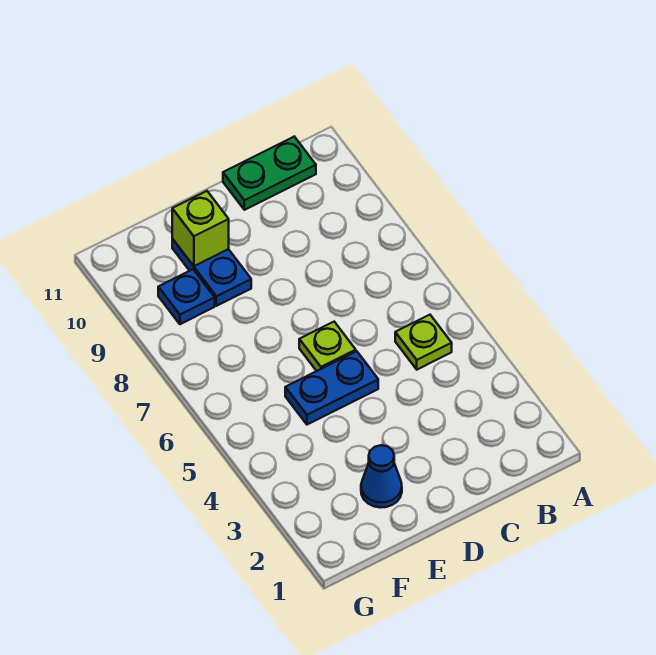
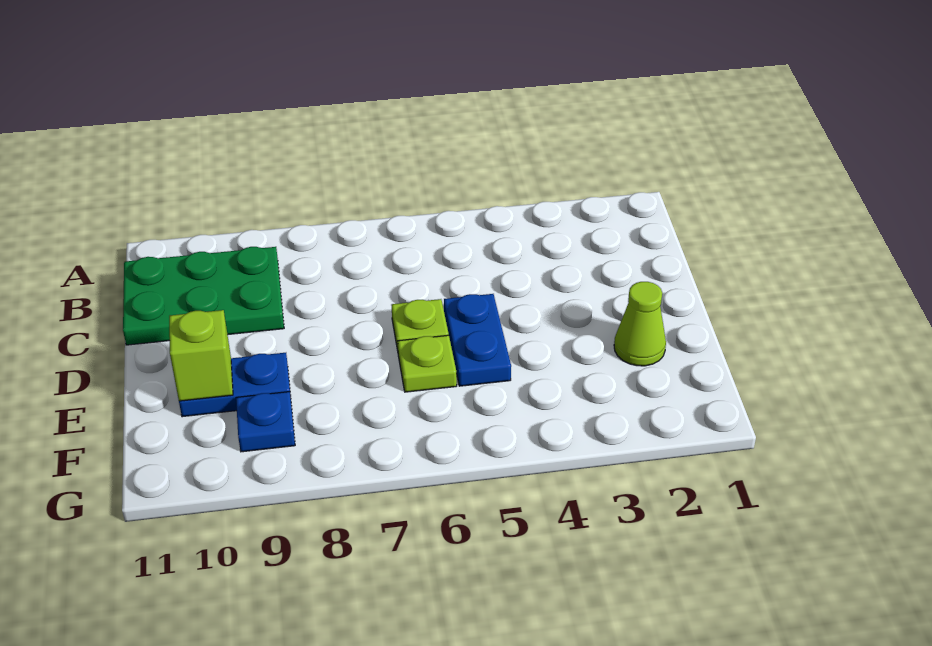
lime 1x1 plate [395,315,452,370] -> lime 1x1 plate moved to [398,335,457,392]
green 1x2 plate [223,137,316,210] -> green 2x3 plate [123,247,284,345]
blue 1x1 cone [361,445,402,508] -> lime 1x1 cone [614,282,666,366]

